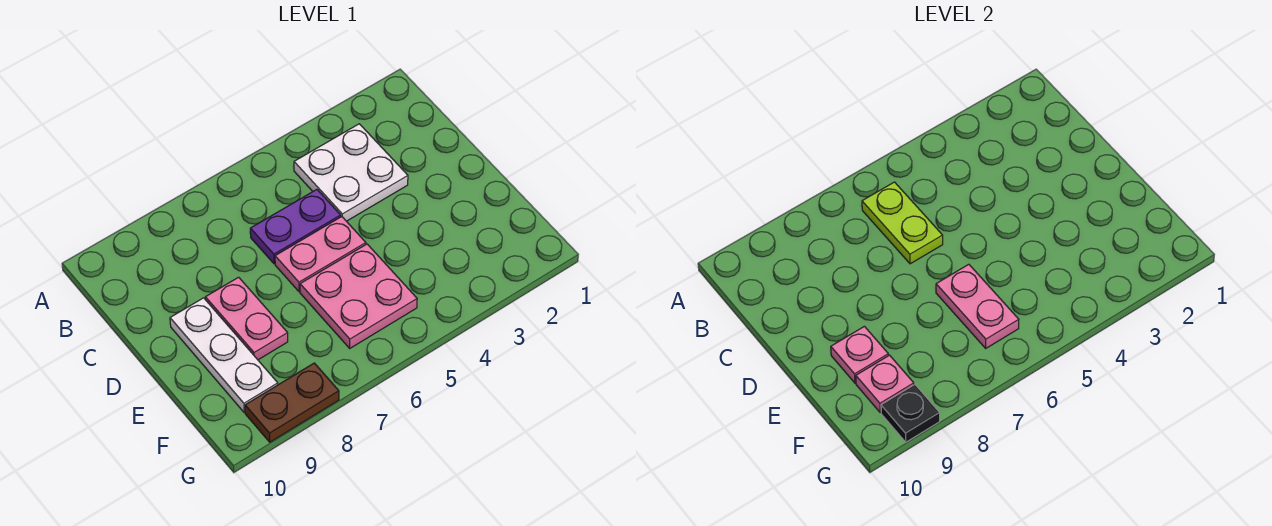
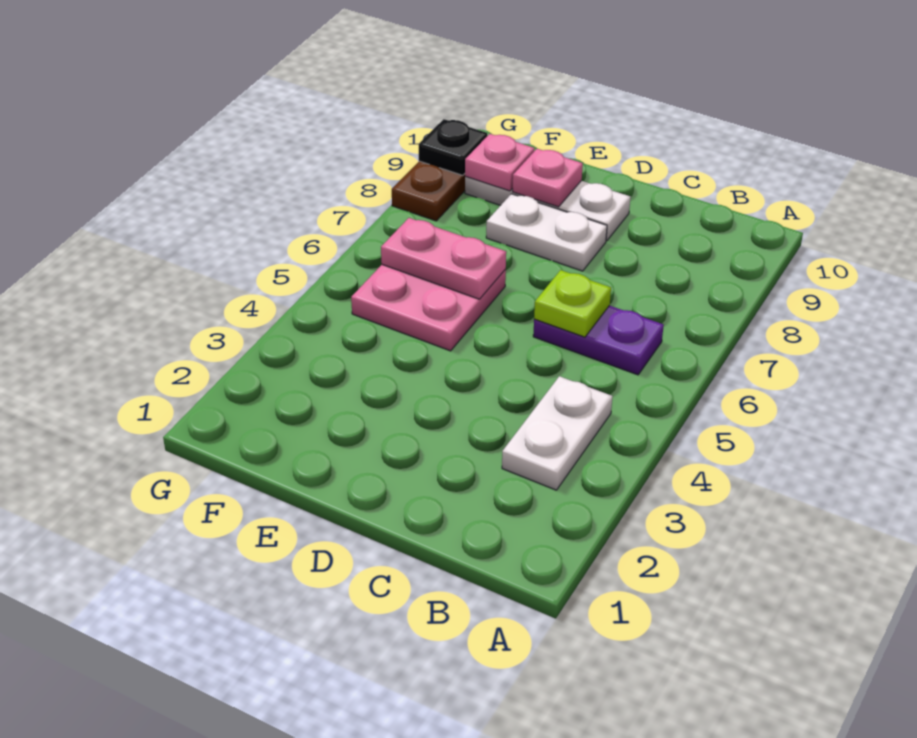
white 2x2 plate [294,124,408,221] -> white 1x2 plate [502,376,613,490]
lime 1x2 plate [862,182,943,264] -> lime 1x1 plate [534,270,611,337]
purple 1x2 plate [250,189,341,264] -> purple 1x2 plate turned to [533,306,664,375]
pink 1x2 plate [275,217,366,292] -> none
pink 1x2 plate [205,277,288,360] -> white 1x2 plate [486,194,607,271]

